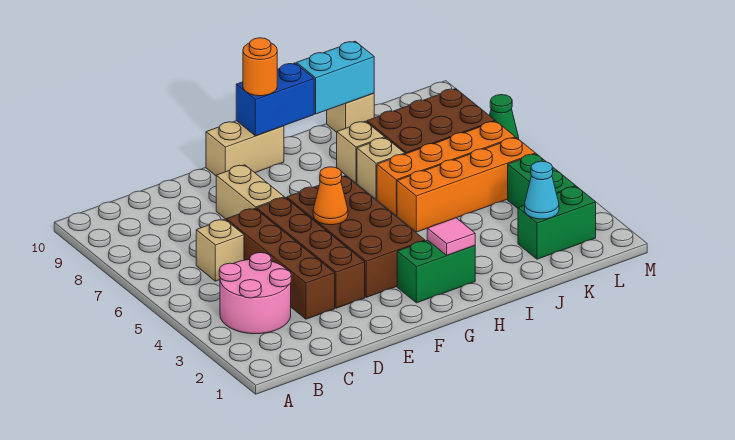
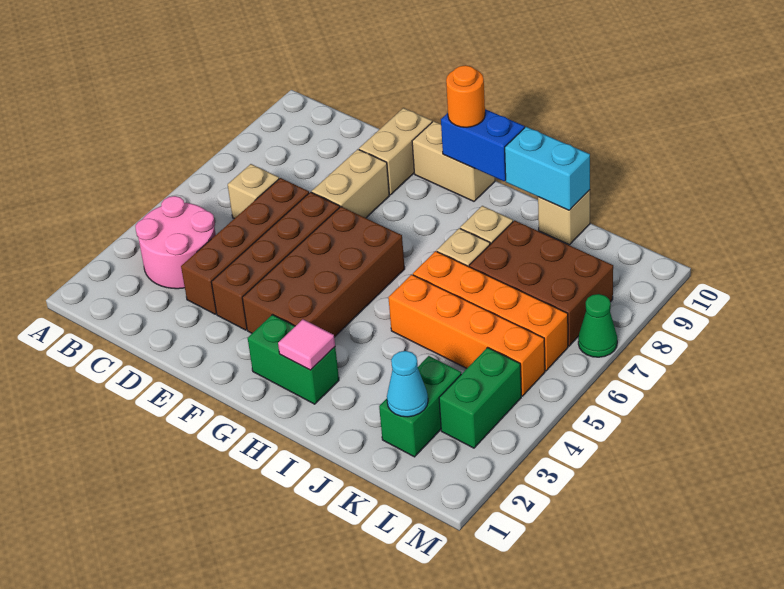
none -> tan 1x2 brick [359,108,432,195]
orange 1x1 cone [313,167,348,225] -> none
green 1x2 brick [518,186,596,259] -> green 1x2 brick turned to [379,356,461,457]

